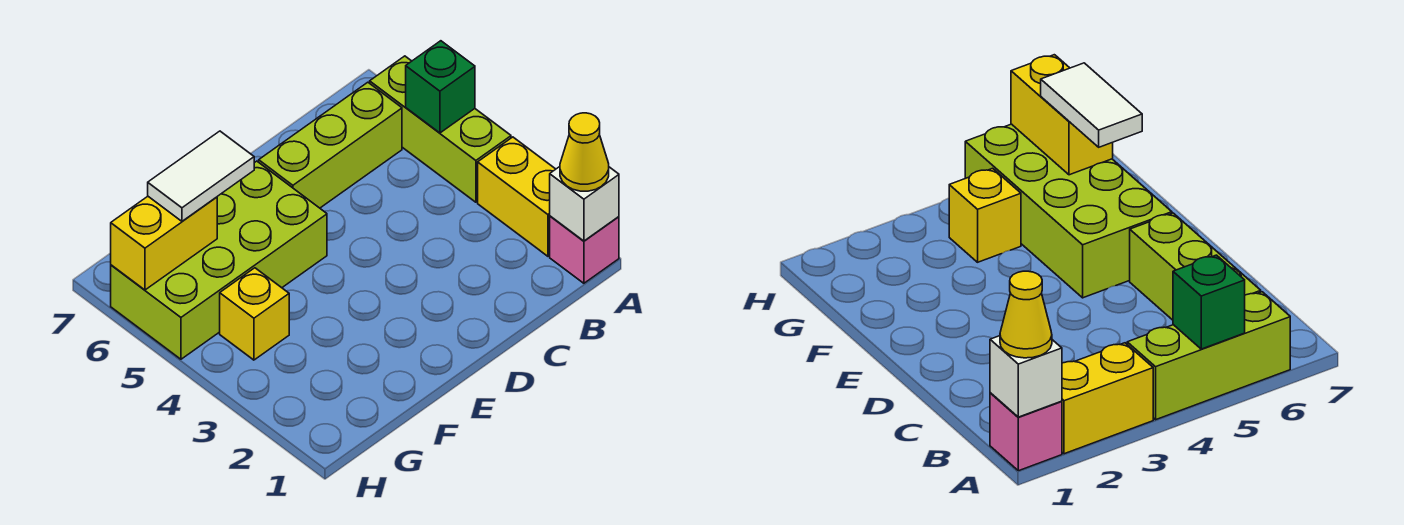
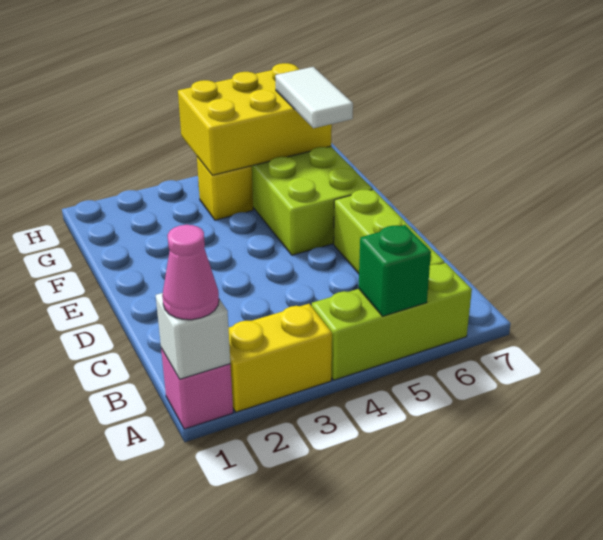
yellow 1x1 cone [560,113,609,191] -> pink 1x1 cone [162,225,219,320]
yellow 1x2 brick [111,196,217,290] -> yellow 2x3 brick [178,63,332,175]

